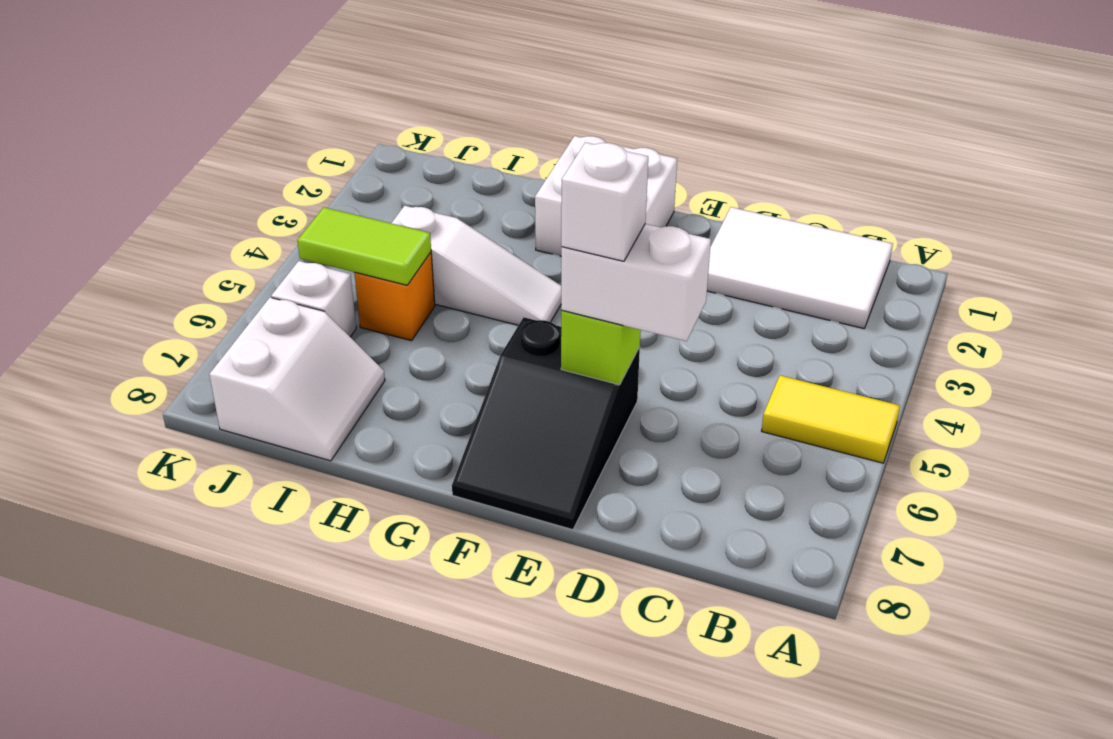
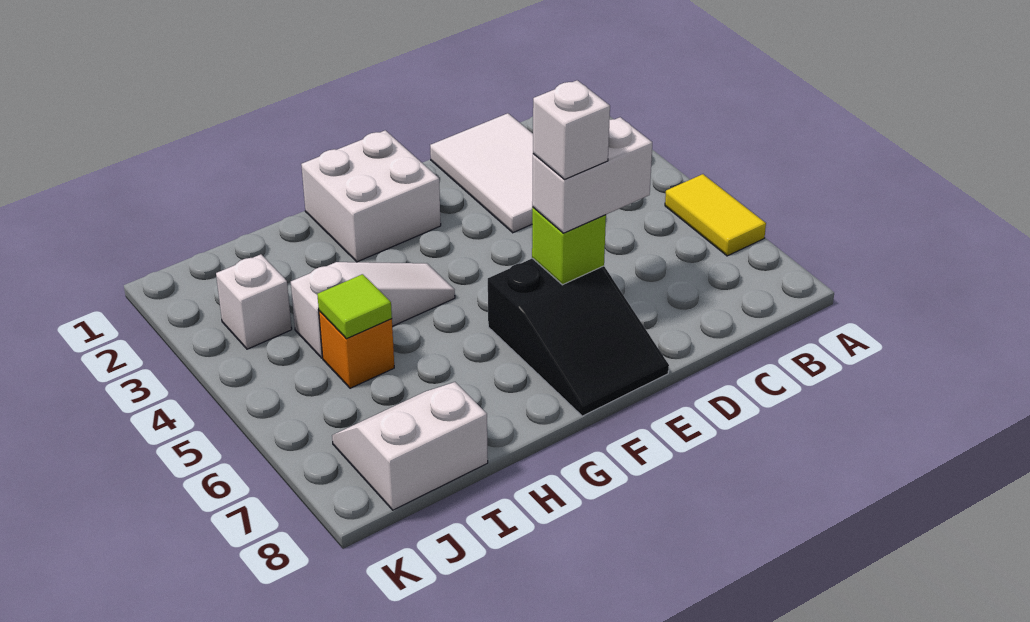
yellow 1x2 tile [762,375,900,463] -> yellow 1x2 tile turned to [665,174,766,256]
white 2x3 tile [707,207,893,329] -> white 2x3 tile turned to [430,113,533,233]
lime 1x2 tile [297,207,431,285] -> lime 1x1 tile [317,274,392,339]
white 2x2 slope [209,297,385,461] -> white 2x2 slope turned to [332,382,488,510]
white 1x1 brick [271,261,356,337] -> white 1x1 brick moved to [216,254,292,349]

